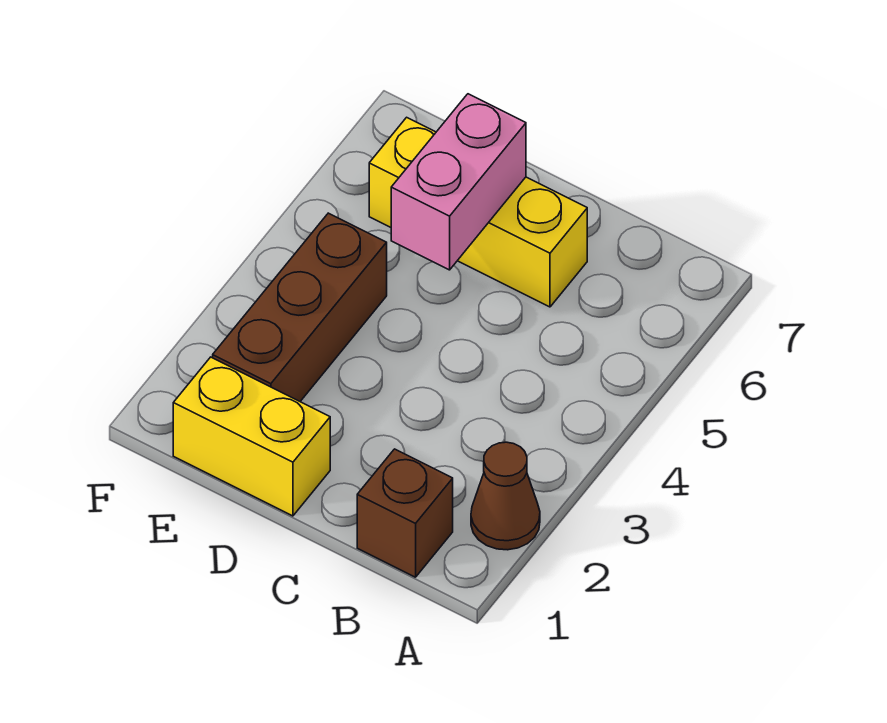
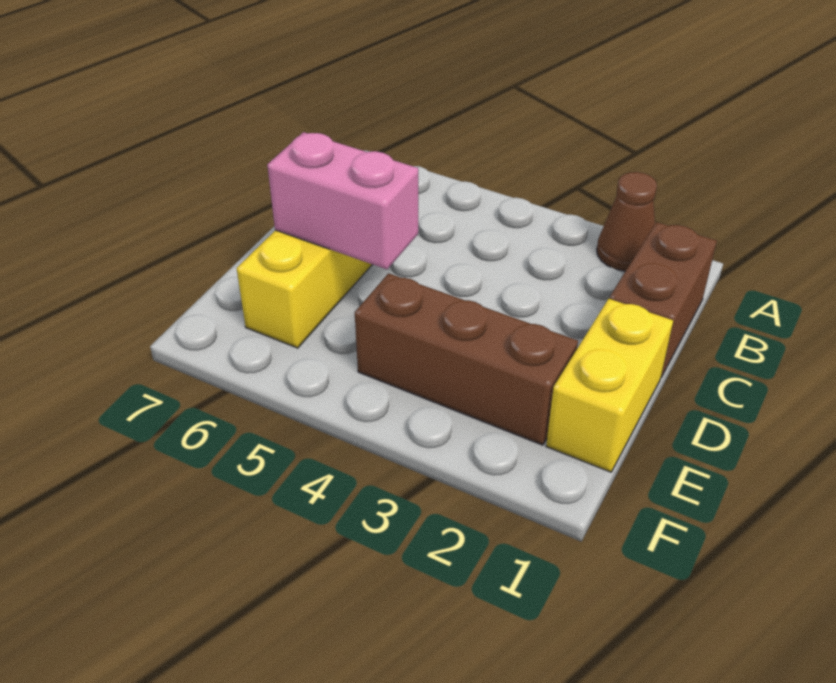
brown 1x1 brick [357,449,453,577] -> brown 1x2 brick [610,222,717,377]

